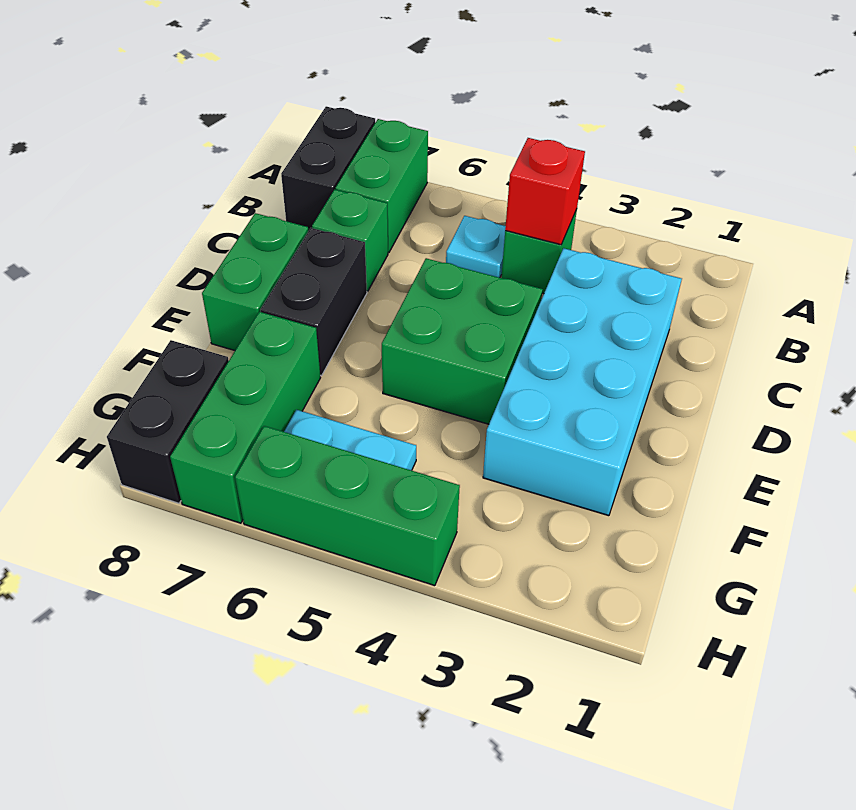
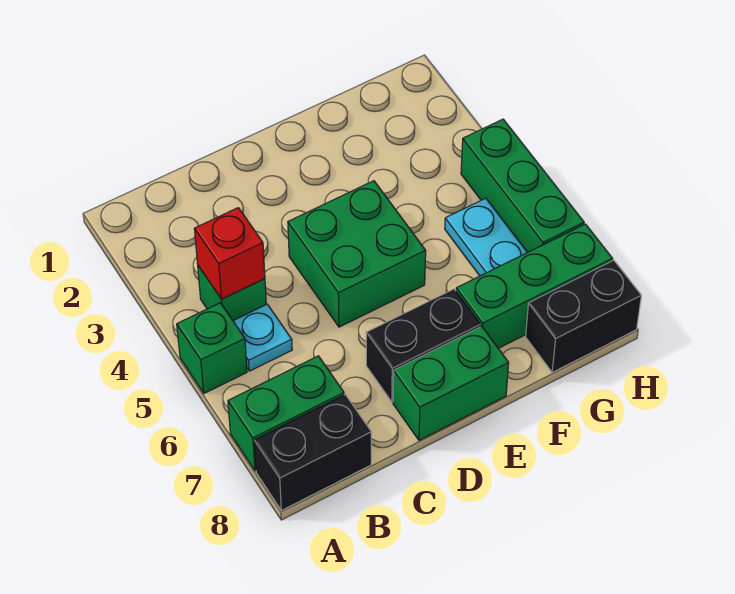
cyan 2x4 brick [483,248,682,516] -> none
green 1x1 brick [312,190,388,291] -> green 1x1 brick moved to [177,303,247,393]

